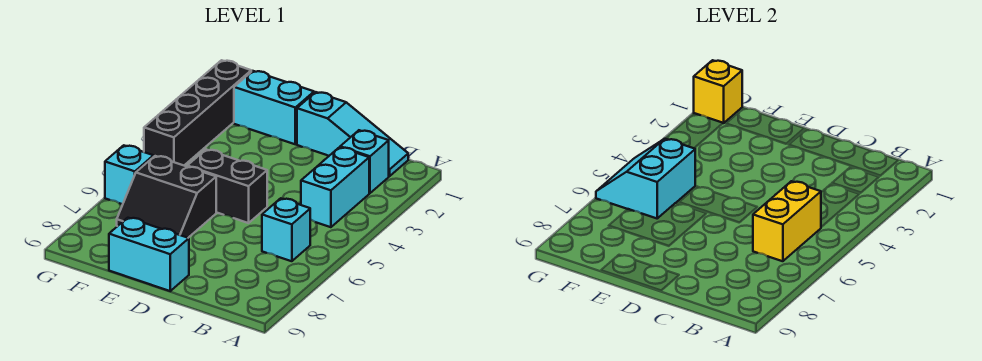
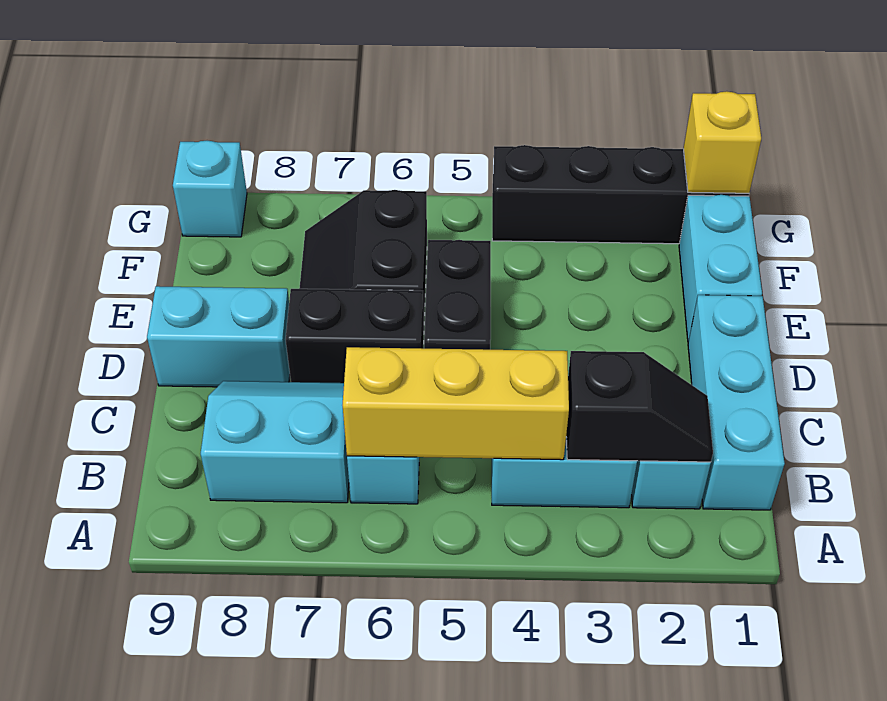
cyan 1x3 slope [297,92,408,176] -> cyan 1x3 brick [688,295,785,510]
none -> black 1x2 slope [566,351,713,462]
yellow 1x2 brick [753,181,821,261] -> yellow 1x3 brick [342,347,569,460]
none -> black 1x2 brick [286,289,424,383]
cyan 1x2 brick [109,218,189,291] -> cyan 1x2 brick turned to [147,286,290,387]
cyan 2x2 slope [596,139,695,218] -> cyan 2x2 slope moved to [201,381,349,503]
cyan 1x1 brick [105,145,153,204] -> cyan 1x1 brick moved to [173,141,247,237]

